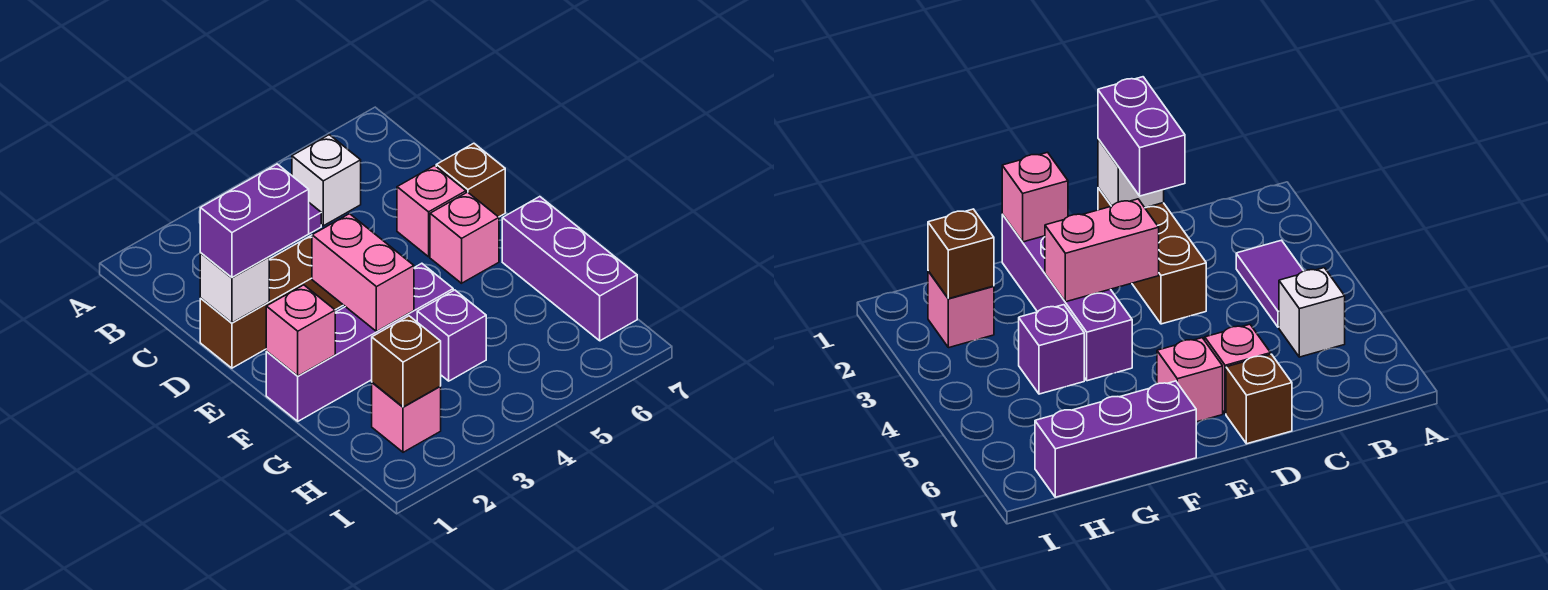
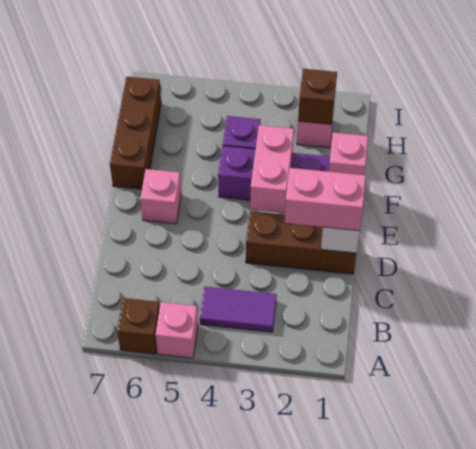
white 1x1 brick [292,135,361,226] -> none
purple 1x2 brick [200,164,309,277] -> pink 1x2 brick [285,168,366,231]
pink 1x1 brick [397,166,466,257] -> pink 1x1 brick moved to [156,302,198,358]
brown 1x1 brick [436,143,505,217] -> brown 1x1 brick moved to [117,298,160,354]
purple 1x3 brick [502,197,637,341] -> brown 1x3 brick [110,77,161,189]

